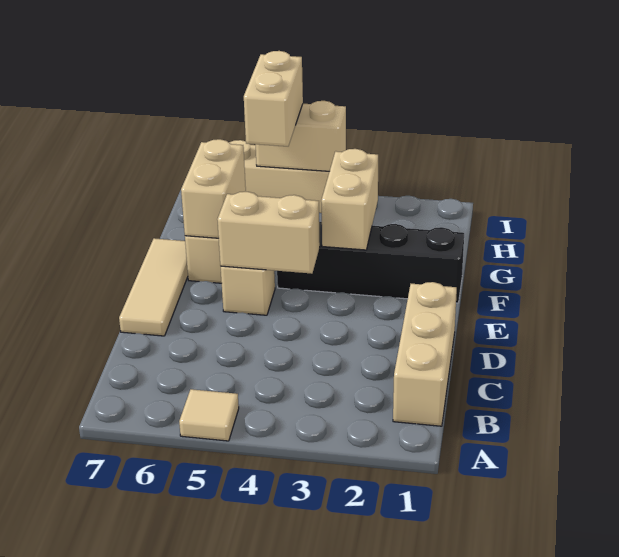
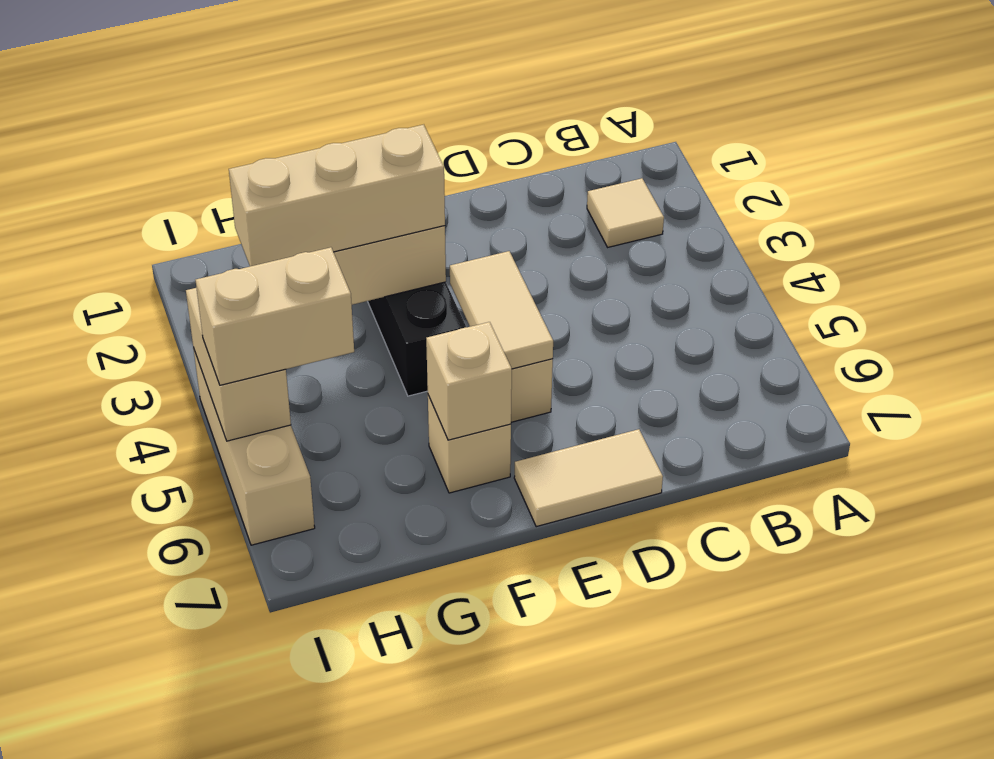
tan 1x1 tile [179,389,239,441] -> tan 1x1 tile moved to [587,178,664,247]
tan 1x3 brick [393,282,457,426] -> tan 1x3 brick moved to [229,125,445,266]
tan 1x3 tile [119,238,188,336] -> tan 1x2 tile [514,429,663,527]
tan 1x2 brick [217,192,320,274] -> tan 1x2 tile [450,251,553,369]
tan 1x2 brick [181,139,246,238] -> tan 1x1 brick [426,322,512,440]

